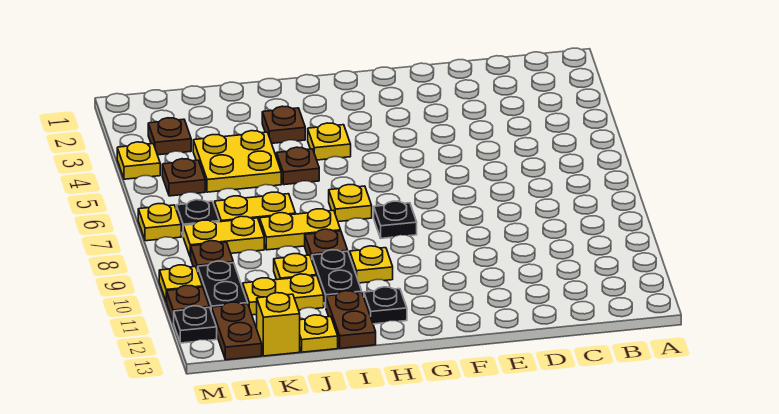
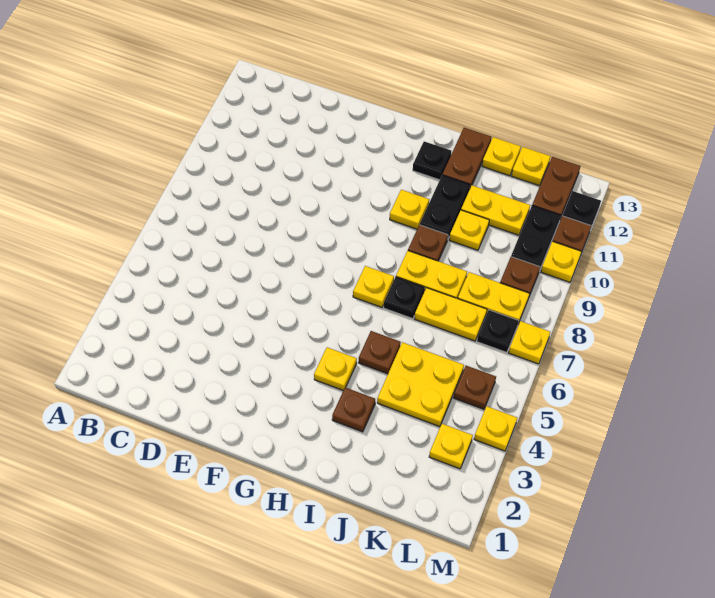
black 1x1 plate [374,201,417,238] -> black 1x1 plate moved to [384,277,425,319]
yellow 1x1 brick [257,293,300,356] -> yellow 1x1 plate [512,147,551,186]
brown 1x1 plate [148,118,191,155] -> yellow 1x1 plate [429,424,473,469]

